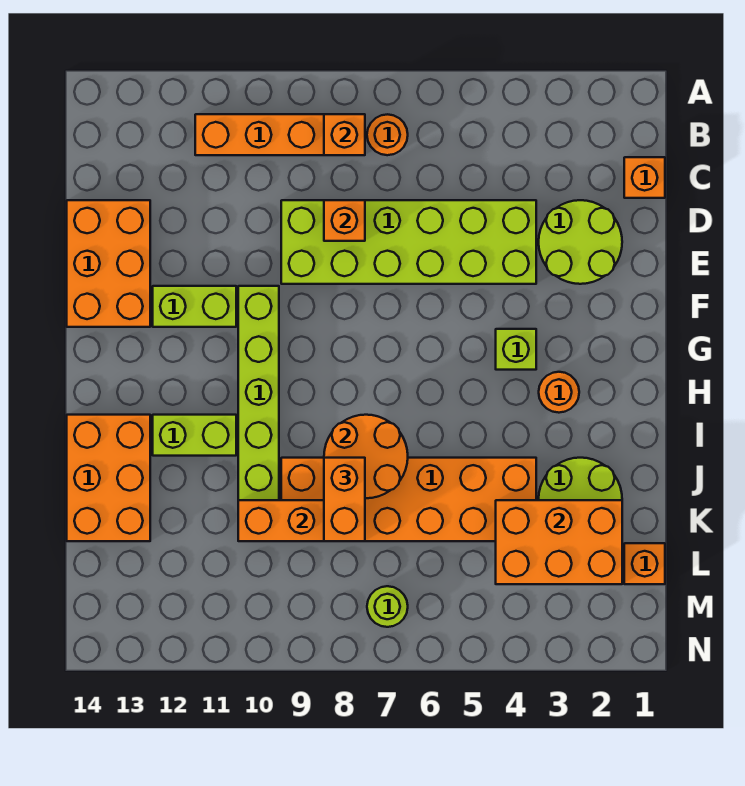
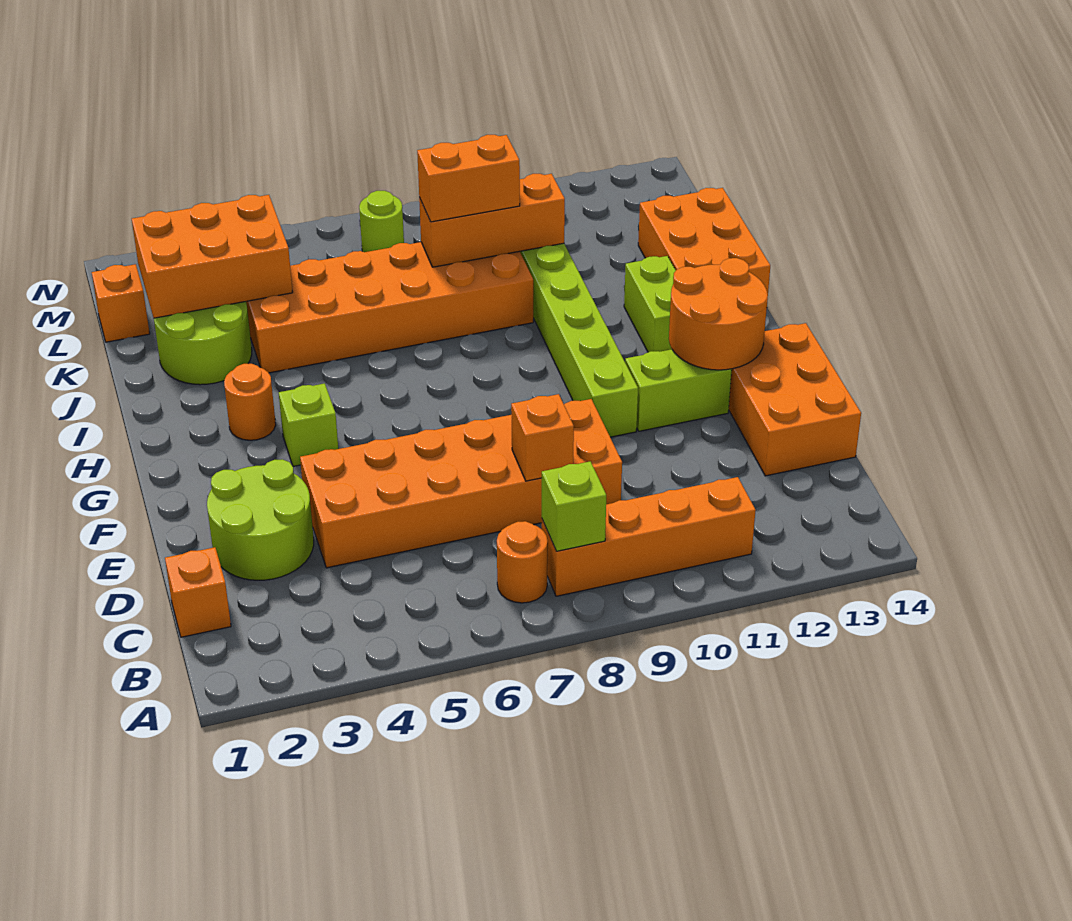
orange 1x1 brick [324,114,365,155] -> lime 1x1 brick [542,461,606,551]
lime 2x6 brick [281,200,536,284] -> orange 2x6 brick [300,399,622,568]
orange 2x2 round brick [324,415,408,498] -> orange 2x2 round brick moved to [669,258,768,370]
lime 1x2 brick [153,415,236,456] -> lime 1x2 brick turned to [624,256,676,352]
orange 1x2 brick [324,458,365,541] -> orange 1x2 brick turned to [417,135,520,222]

